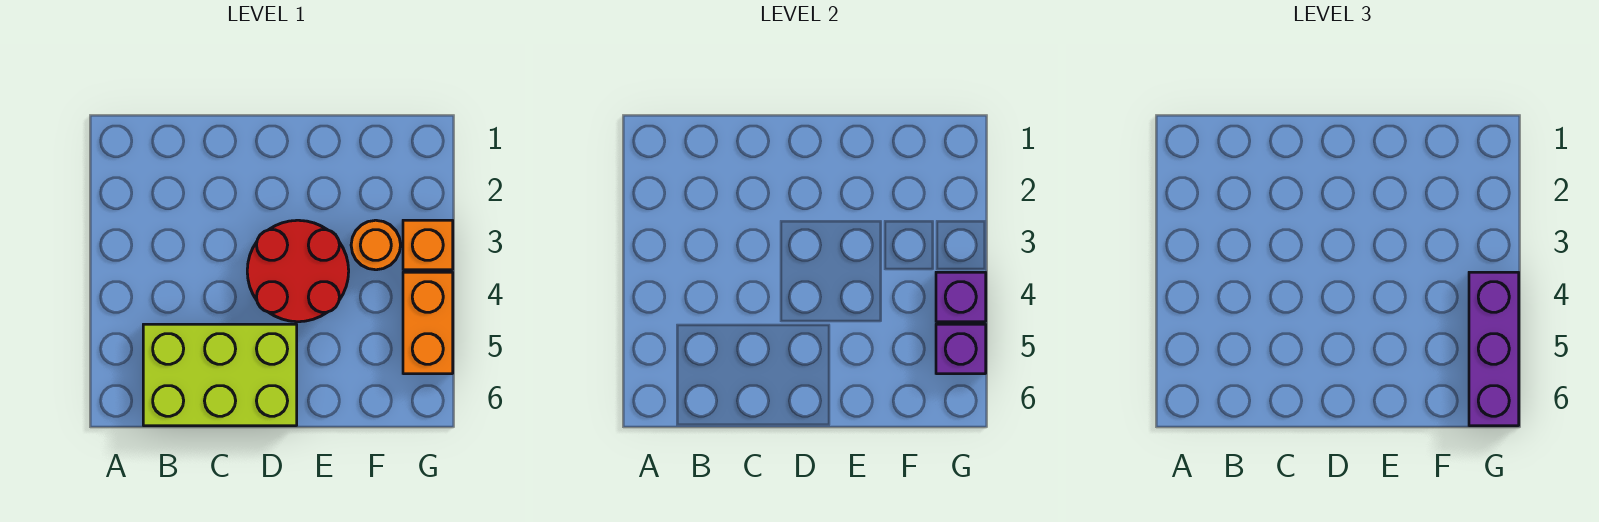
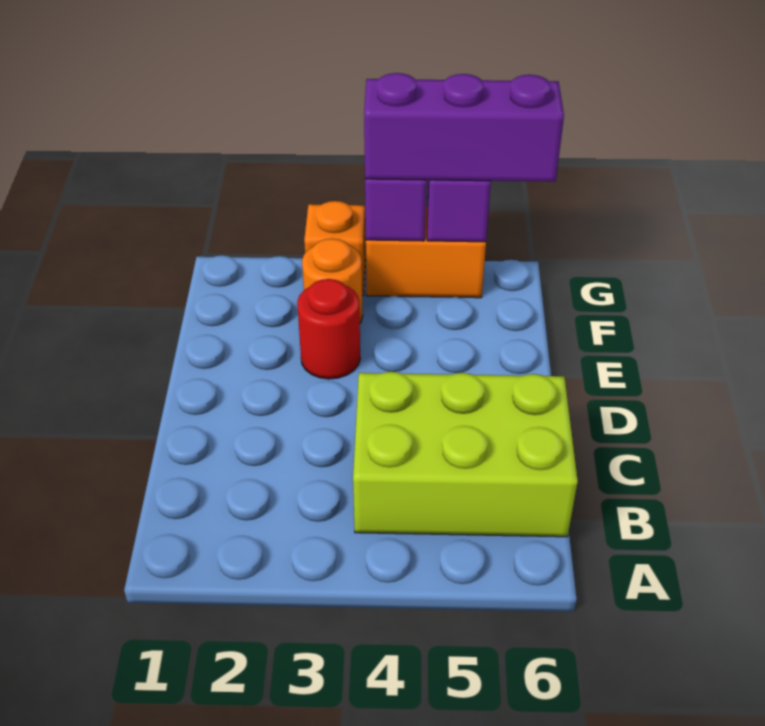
lime 2x3 brick [143,324,297,426] -> lime 2x3 brick turned to [353,372,578,537]
red 2x2 round brick [247,220,349,322] -> red 1x1 round brick [297,279,360,379]

